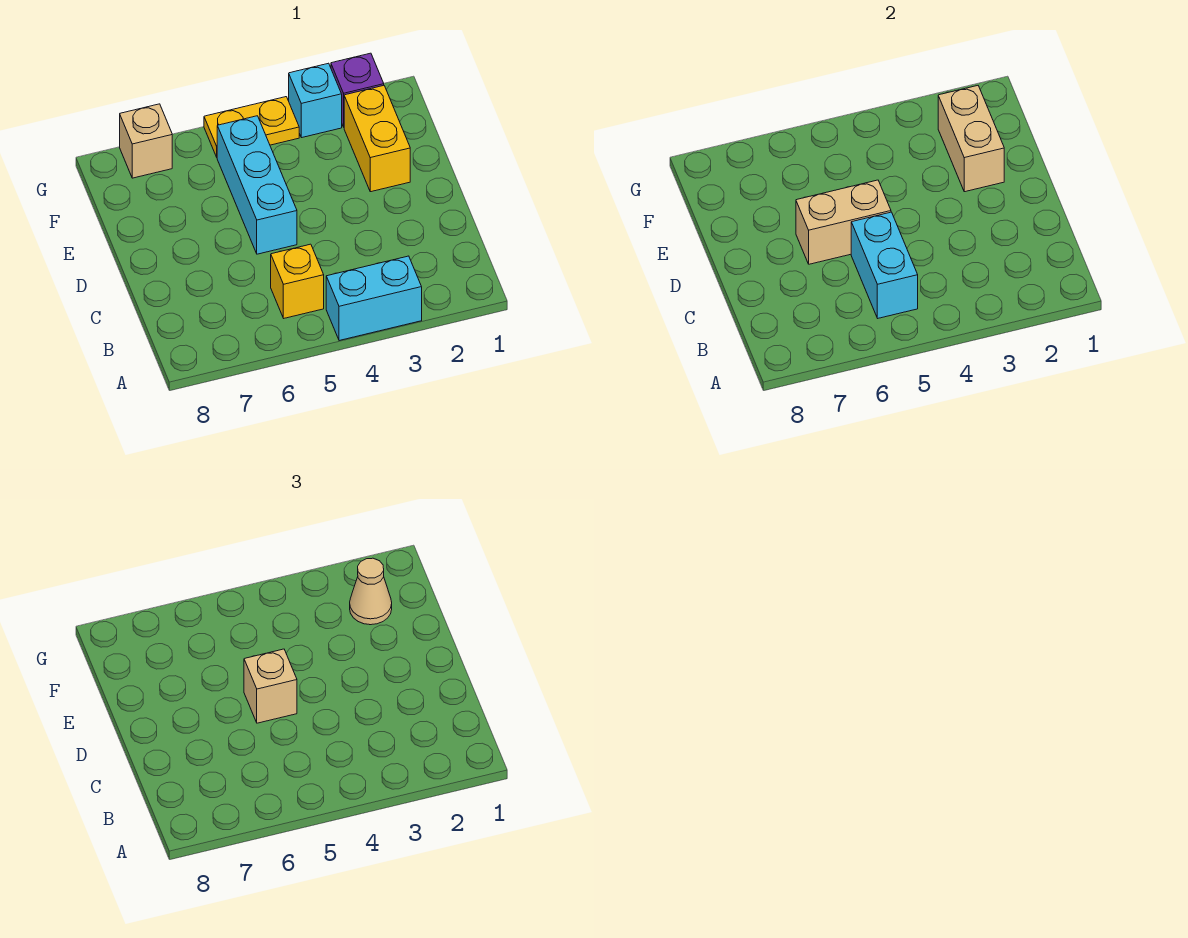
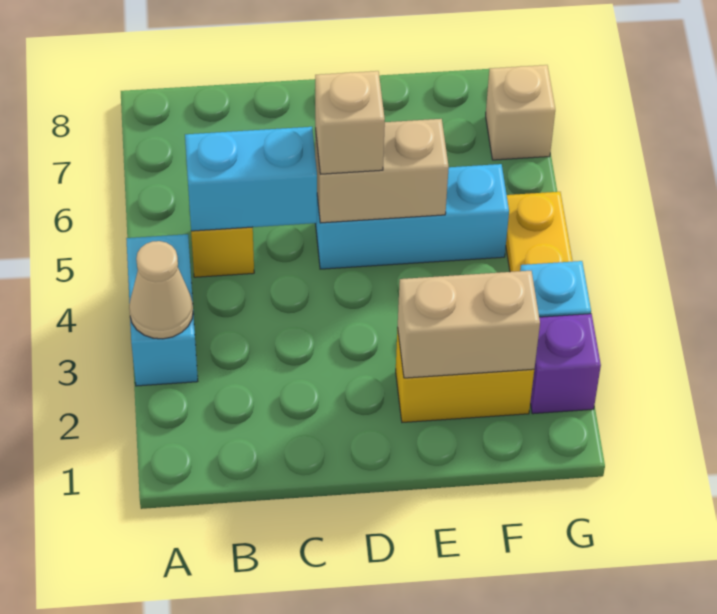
tan 1x2 brick [796,180,891,264] -> tan 1x2 brick turned to [315,119,449,223]
tan 1x1 cone [350,558,392,625] -> tan 1x1 cone moved to [129,241,193,339]

